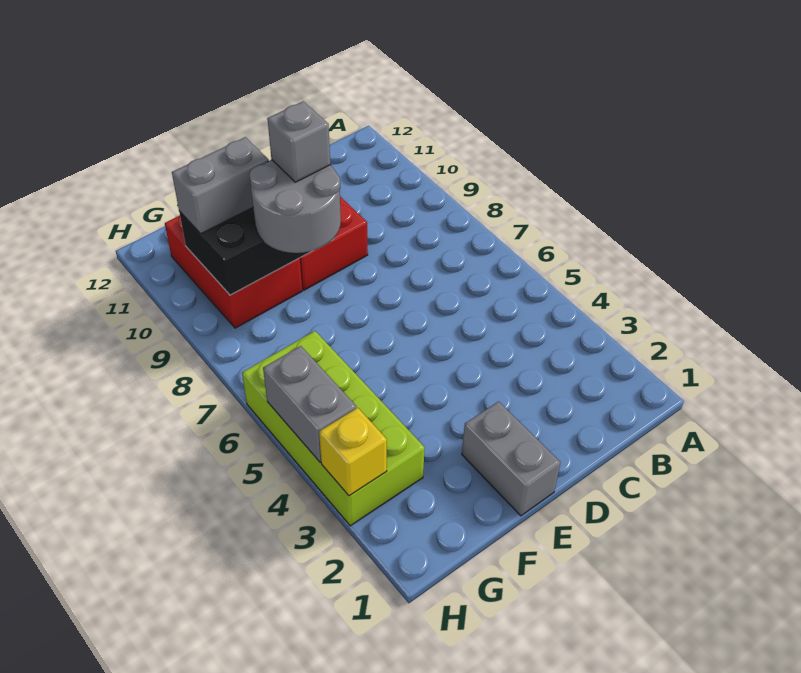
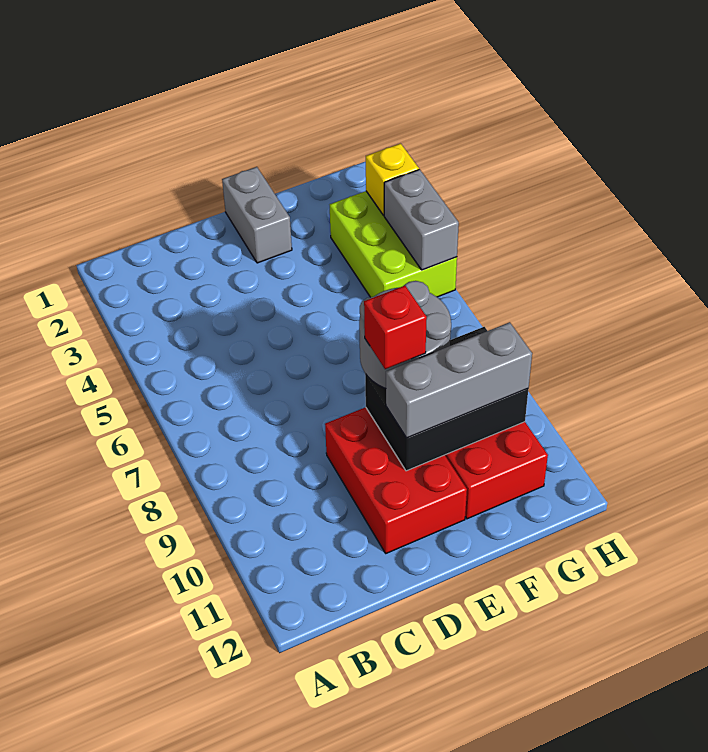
grey 1x1 brick [267,101,330,182] -> red 1x1 brick [364,286,427,369]
grey 1x2 brick [172,137,269,234] -> grey 1x3 brick [386,322,532,438]
lime 2x4 brick [242,331,425,526] -> lime 2x3 brick [330,191,457,297]

